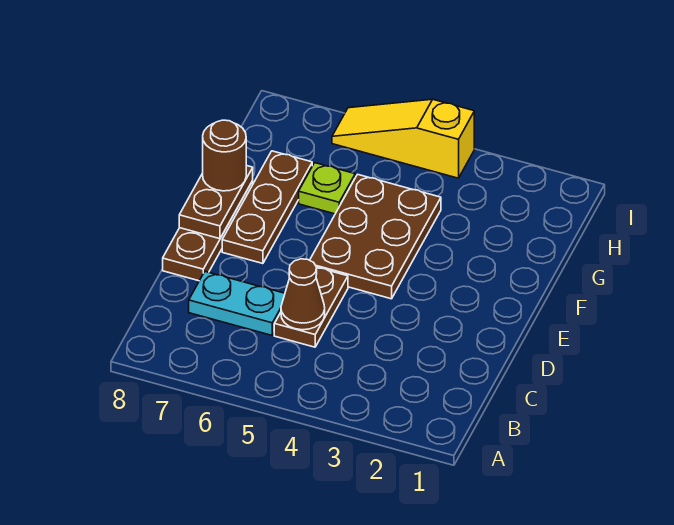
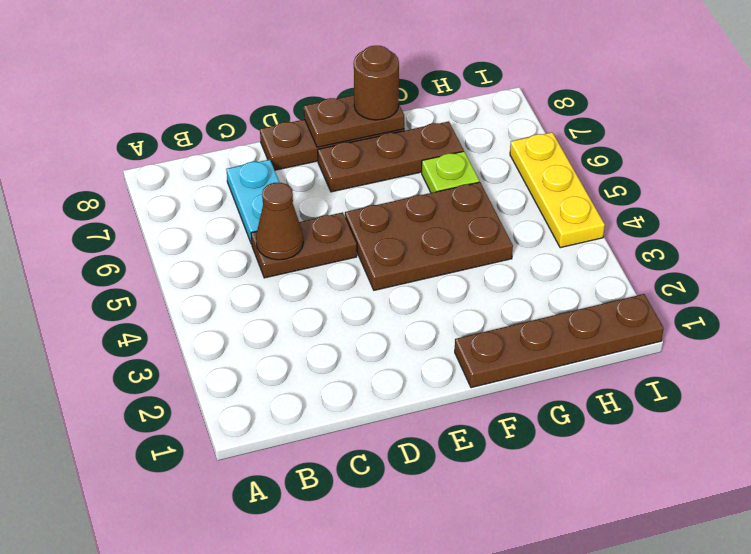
none -> brown 1x4 plate [455,294,664,388]
yellow 1x3 slope [332,99,474,178] -> yellow 1x3 plate [510,132,605,248]

